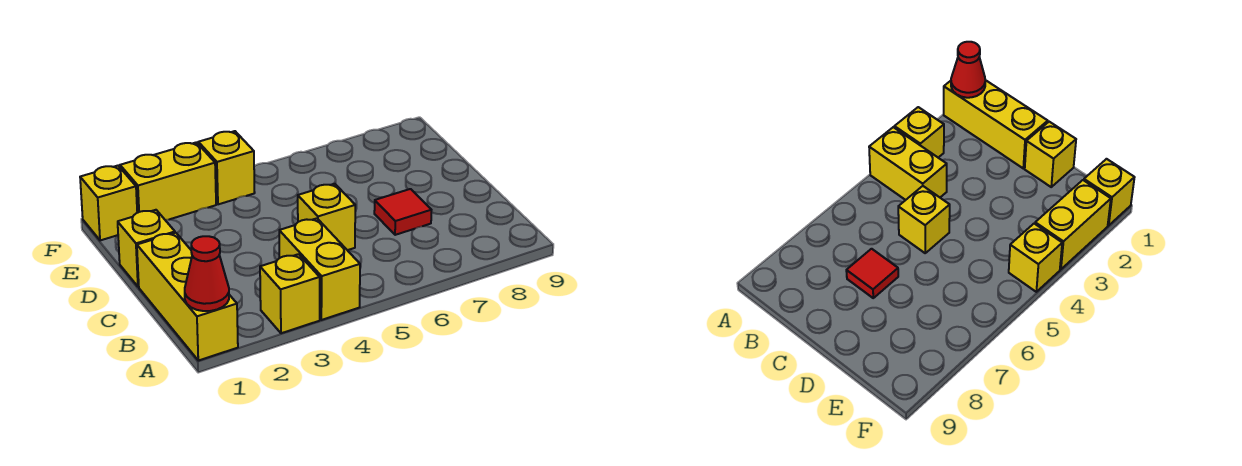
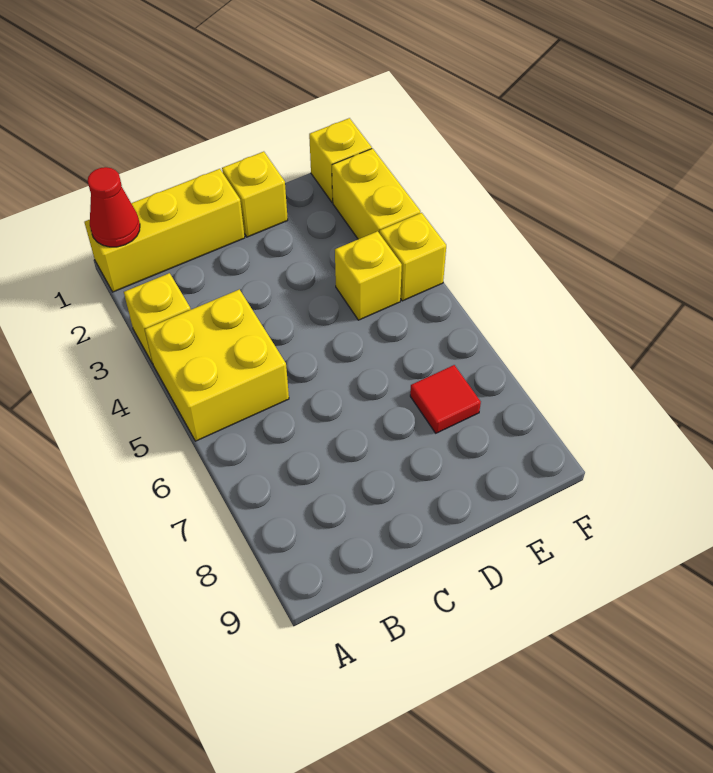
yellow 1x2 brick [279,218,360,320] -> yellow 2x2 brick [145,289,289,441]
yellow 1x1 brick [298,184,355,250] -> yellow 1x1 brick moved to [335,231,402,320]
red 1x1 tile [374,189,431,235] -> red 1x1 tile moved to [410,365,481,433]

